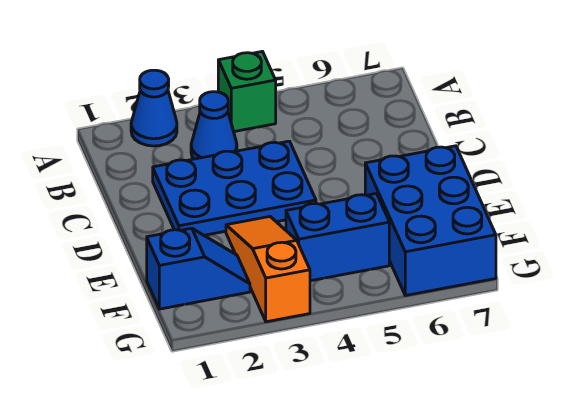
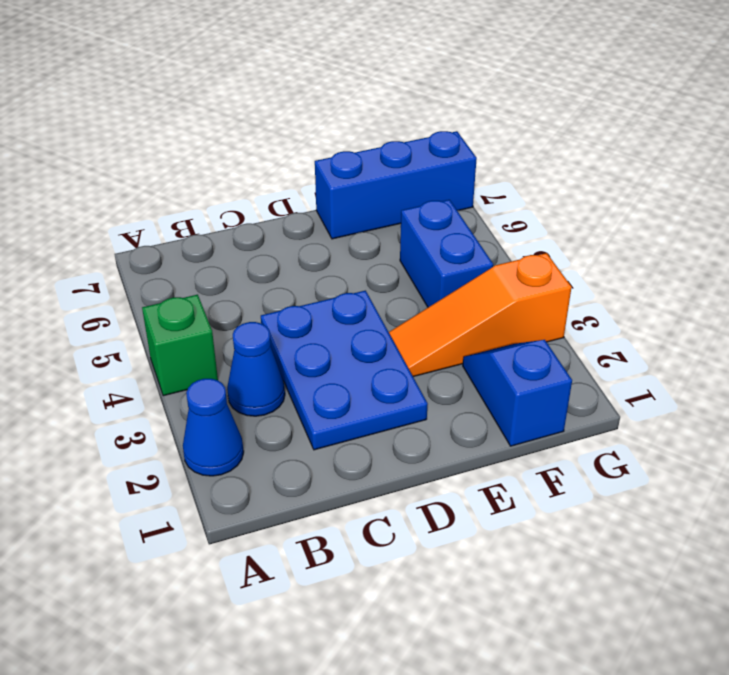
blue 2x3 brick [365,146,496,295] -> blue 1x3 brick [315,131,477,239]

